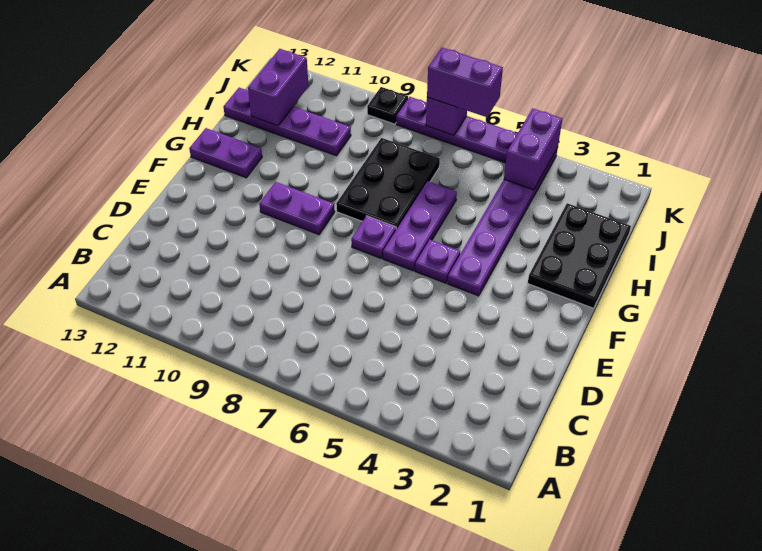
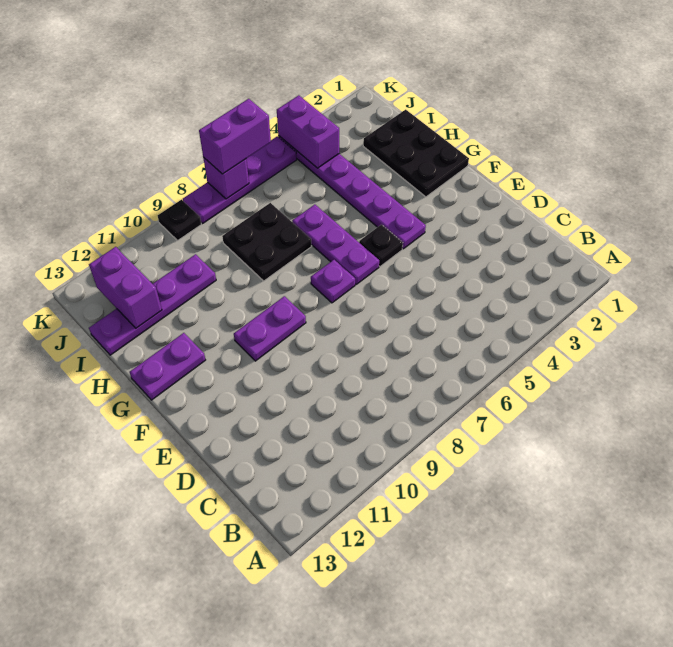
purple 1x1 plate [415,240,460,283] -> black 1x1 plate [359,225,403,266]
black 2x3 plate [336,138,440,229] -> black 2x2 plate [222,203,312,281]

